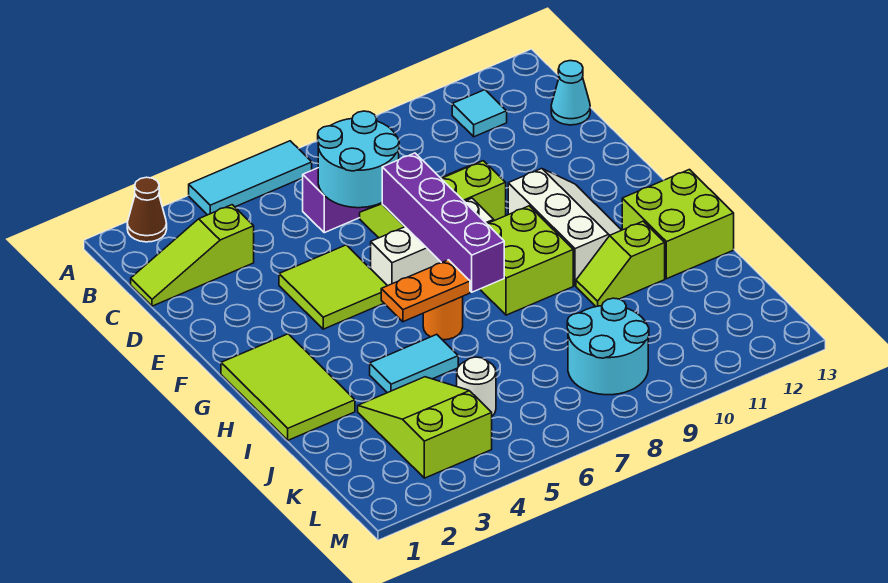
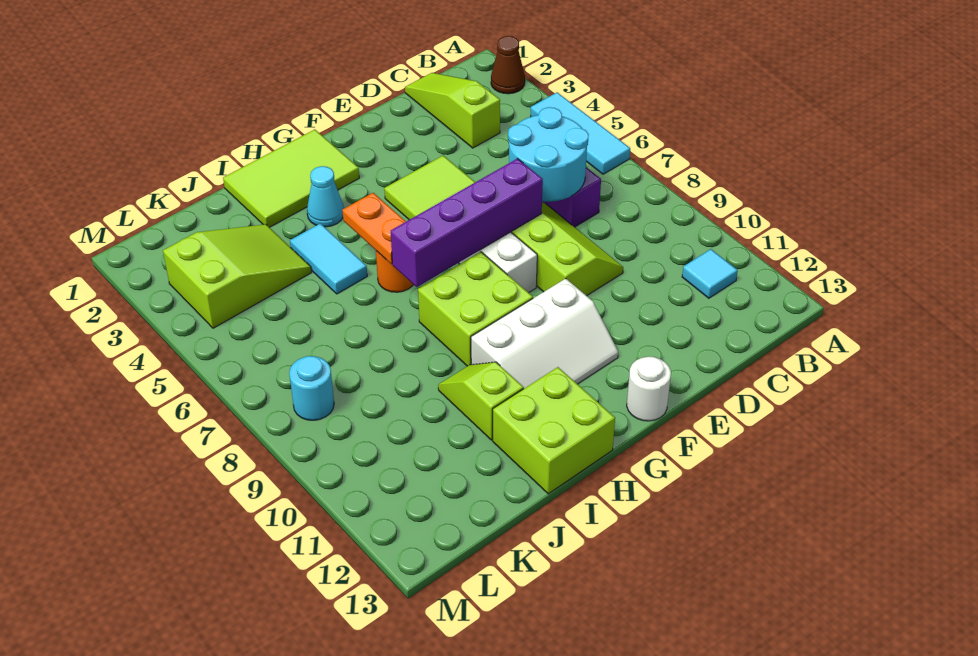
cyan 1x1 cone [551,61,590,125] -> cyan 1x1 cone moved to [307,166,344,227]
white 1x1 round brick [457,357,496,416] -> white 1x1 round brick moved to [627,357,671,421]
cyan 2x2 round brick [567,298,649,395] -> cyan 1x1 round brick [289,356,334,420]

